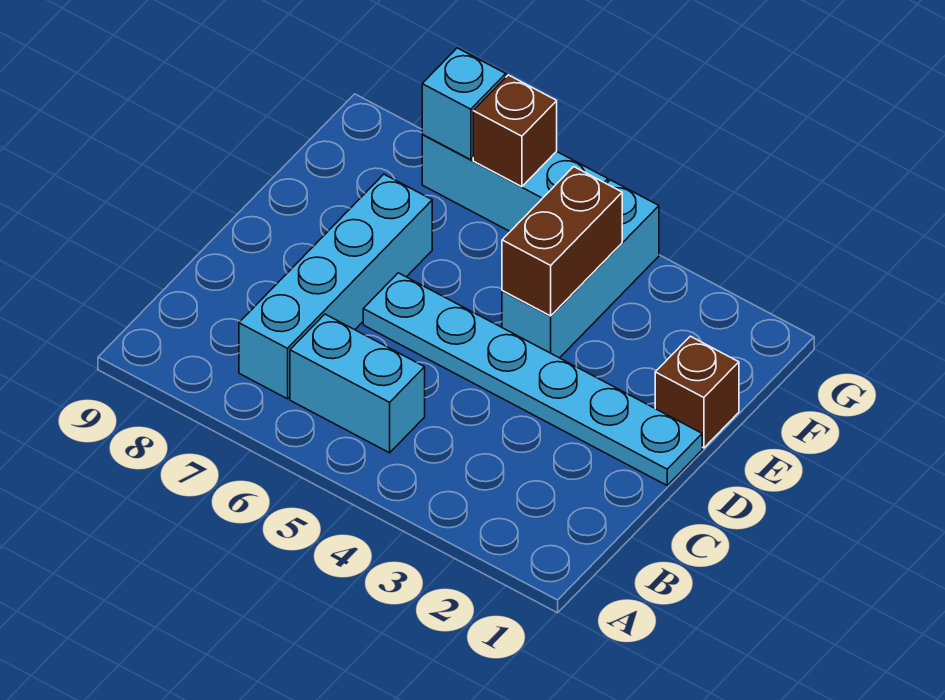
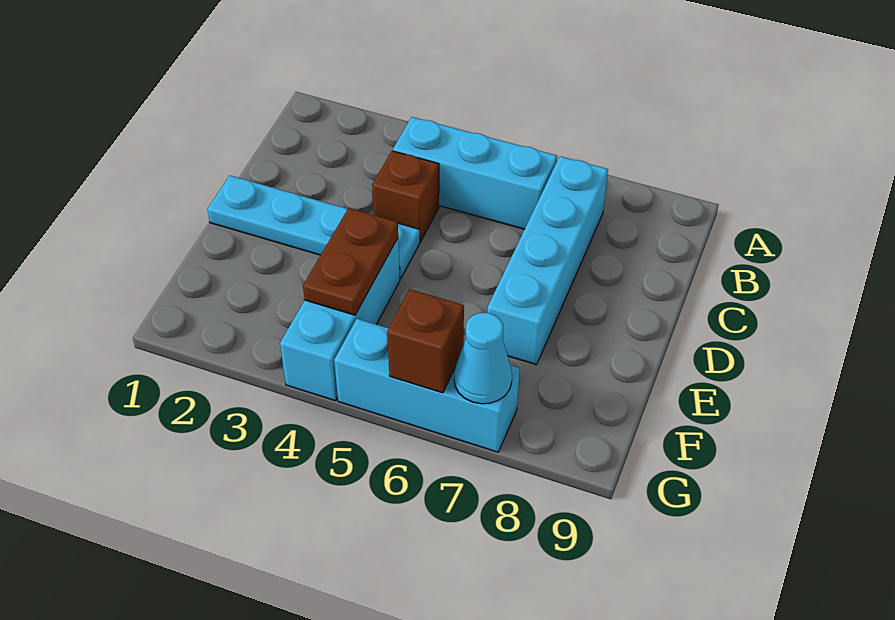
cyan 1x2 brick [290,314,425,453] -> cyan 1x3 brick [393,117,557,229]
cyan 1x6 plate [363,273,702,485] -> cyan 1x4 plate [207,176,420,279]
brown 1x1 brick [655,336,739,448] -> brown 1x1 brick moved to [372,151,439,241]
brown 1x2 brick [502,167,622,316] -> brown 1x2 plate [303,208,398,315]
cyan 1x1 brick [422,48,506,160] -> cyan 1x1 cone [454,313,512,404]

